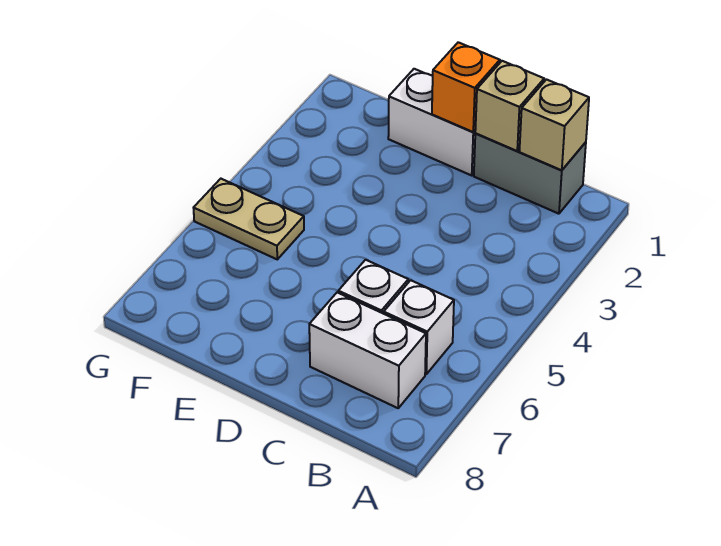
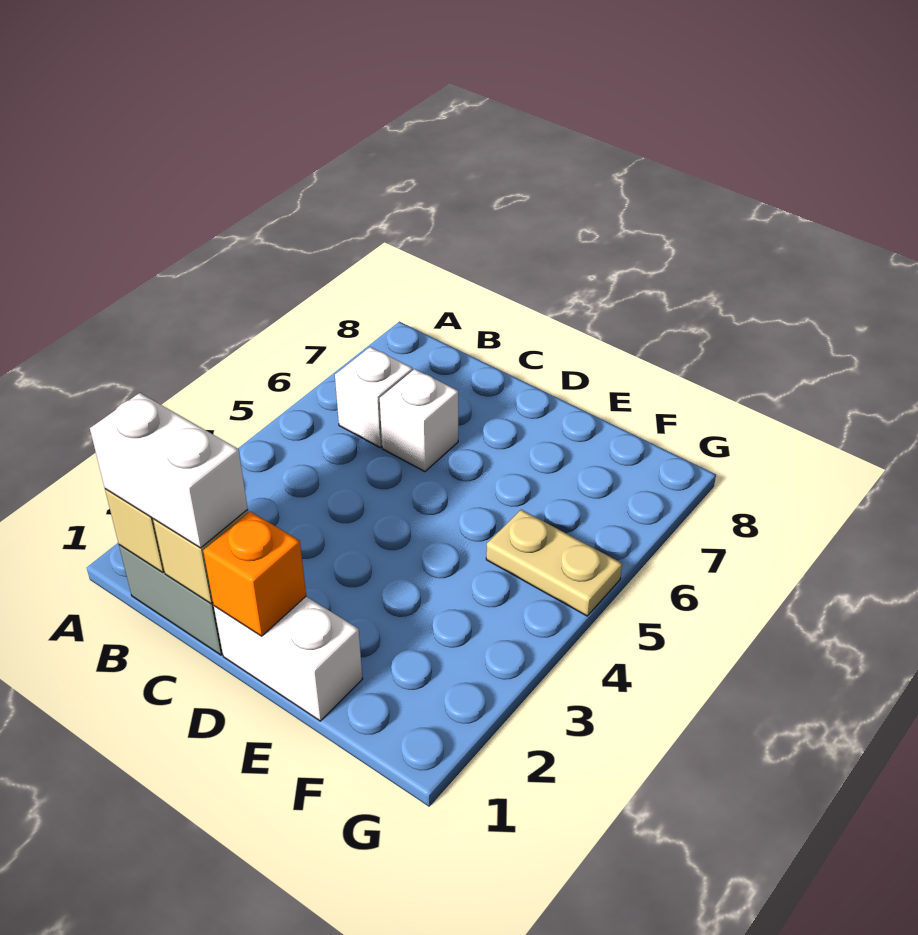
white 1x2 brick [309,292,426,408] -> white 1x2 brick moved to [90,393,248,548]

